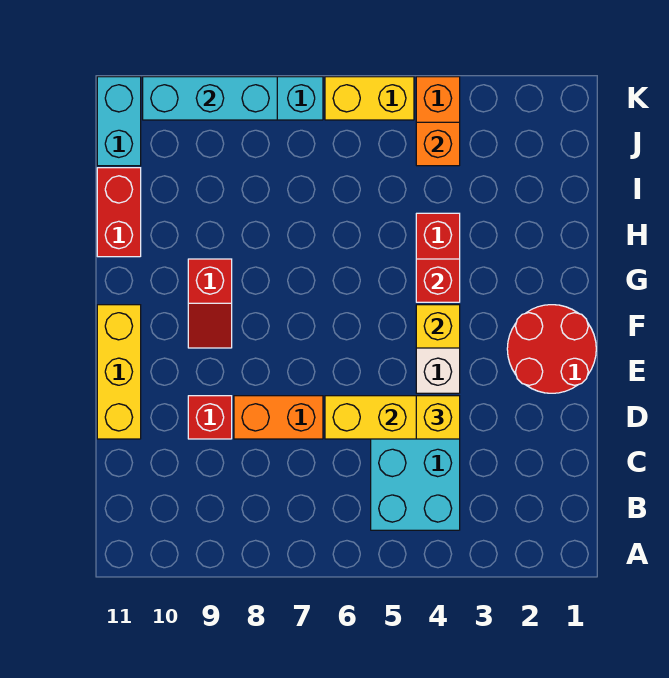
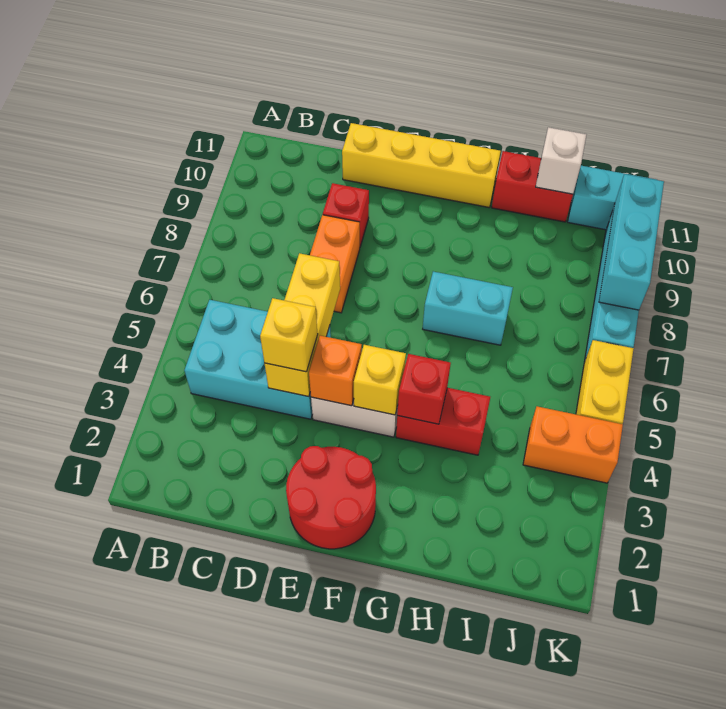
yellow 1x3 brick [97,305,141,439] -> yellow 1x4 brick [342,123,501,207]
red 1x2 slope [188,259,232,348] -> none
none -> cyan 1x2 brick [423,272,513,345]
none -> white 1x1 brick [536,127,586,194]
orange 1x1 brick [416,122,460,166] -> orange 1x1 brick moved to [309,336,362,406]

